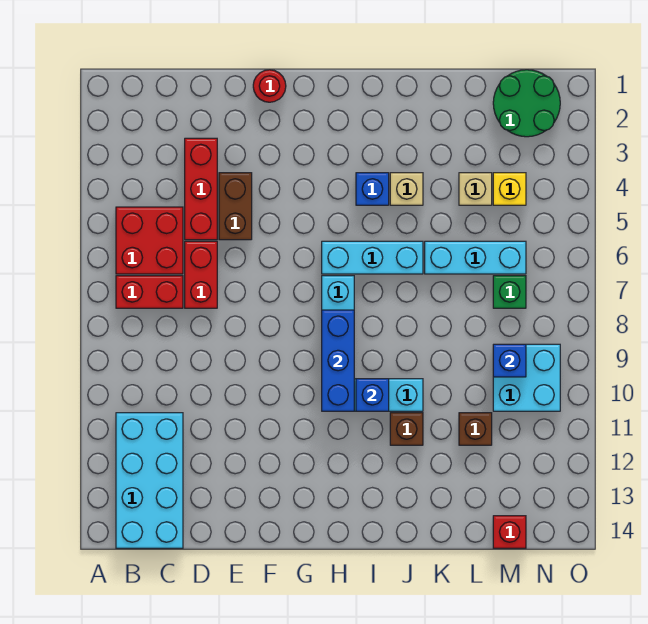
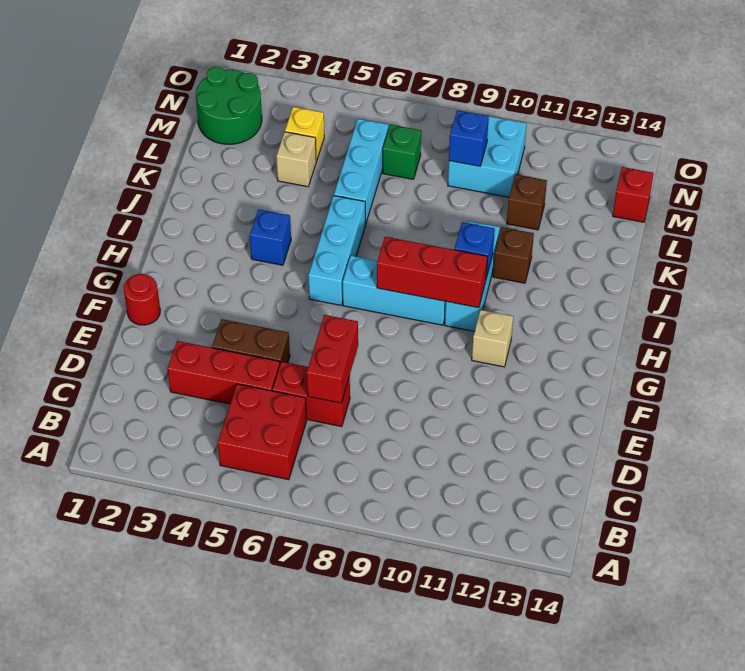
red 1x2 brick [116,276,183,308] -> red 1x2 brick moved to [307,315,358,403]
cyan 2x4 brick [116,413,183,548] -> none
blue 1x3 brick [322,310,354,411] -> red 1x3 brick [377,237,488,308]
tan 1x1 brick [390,173,423,205] -> tan 1x1 brick moved to [472,310,513,367]

